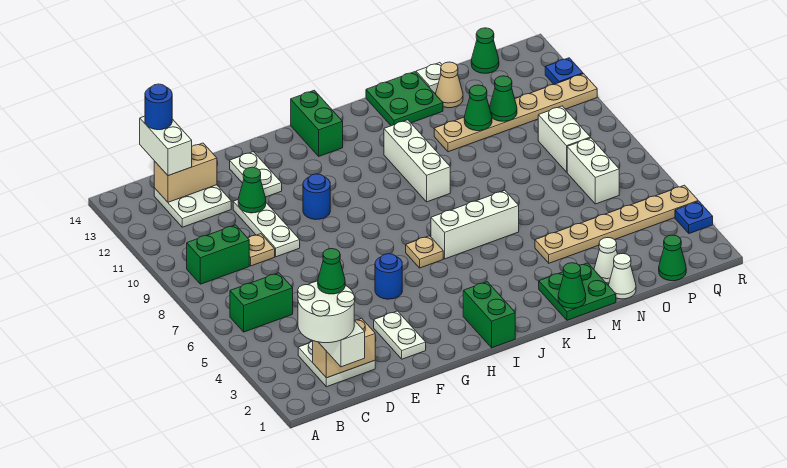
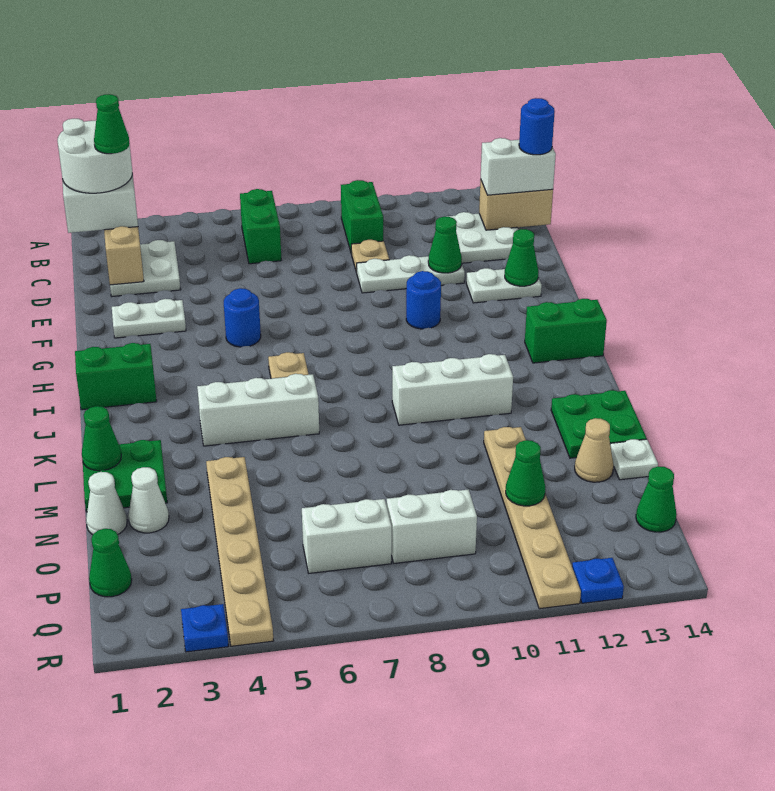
tan 1x2 brick [154,143,217,202] -> tan 1x2 brick turned to [479,179,553,230]
white 1x3 brick [431,191,519,259] -> white 1x3 brick turned to [197,374,319,446]
green 1x1 cone [464,85,492,131] -> green 1x1 cone moved to [505,229,539,286]

